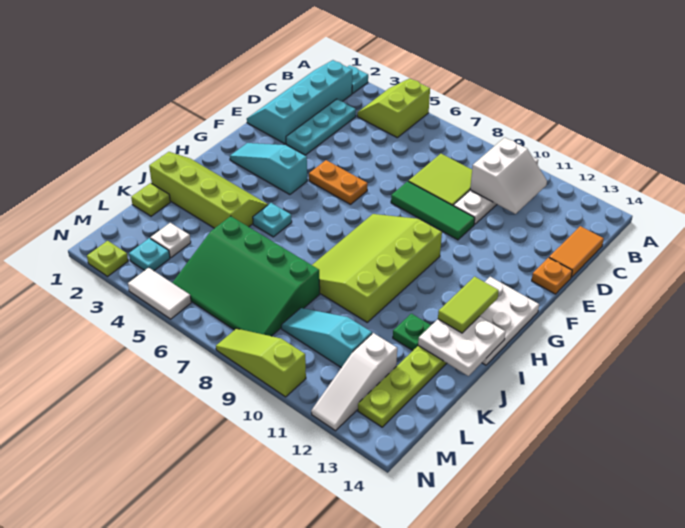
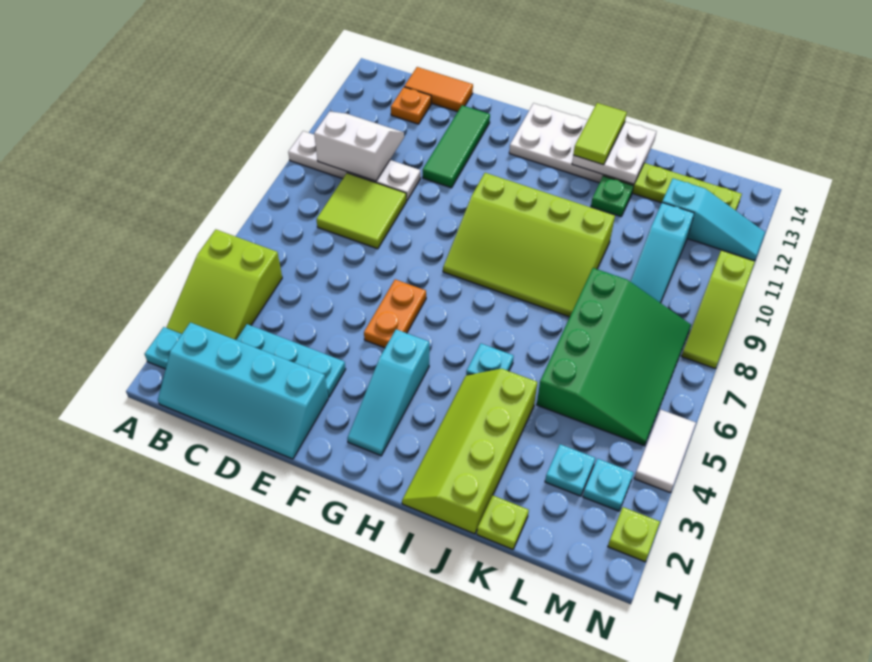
lime 2x2 slope [357,78,430,138] -> lime 2x3 slope [166,230,282,340]
green 1x3 tile [391,181,475,240] -> green 1x3 tile moved to [423,105,490,188]
orange 1x1 plate [532,258,572,294] -> orange 1x1 plate moved to [391,87,431,124]
lime 1x2 tile [438,276,499,333] -> lime 1x2 tile turned to [573,103,627,165]
white 1x1 plate [150,223,191,258] -> cyan 1x1 plate [545,444,595,496]
white 1x3 slope [311,333,397,431] -> cyan 1x3 slope [662,178,765,261]

